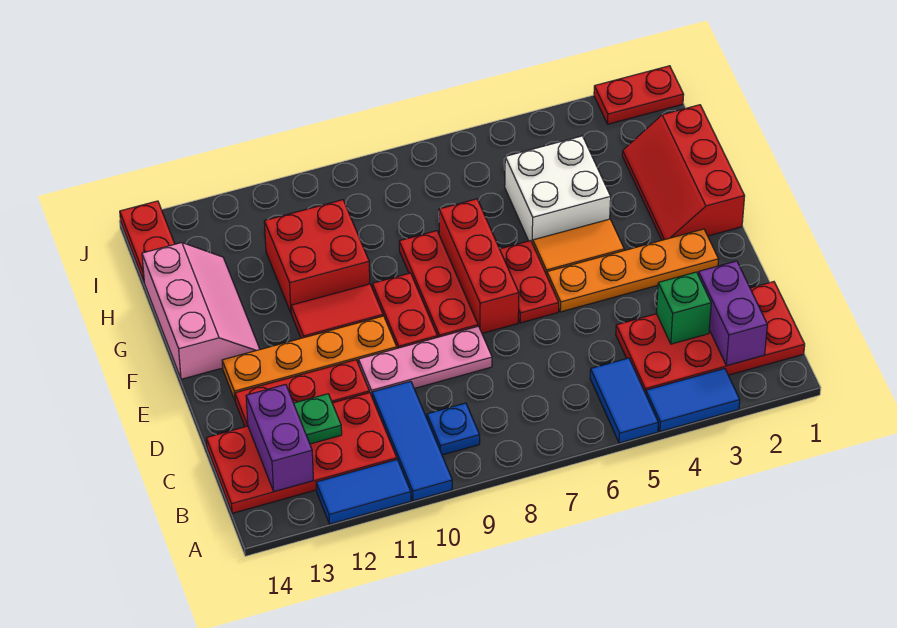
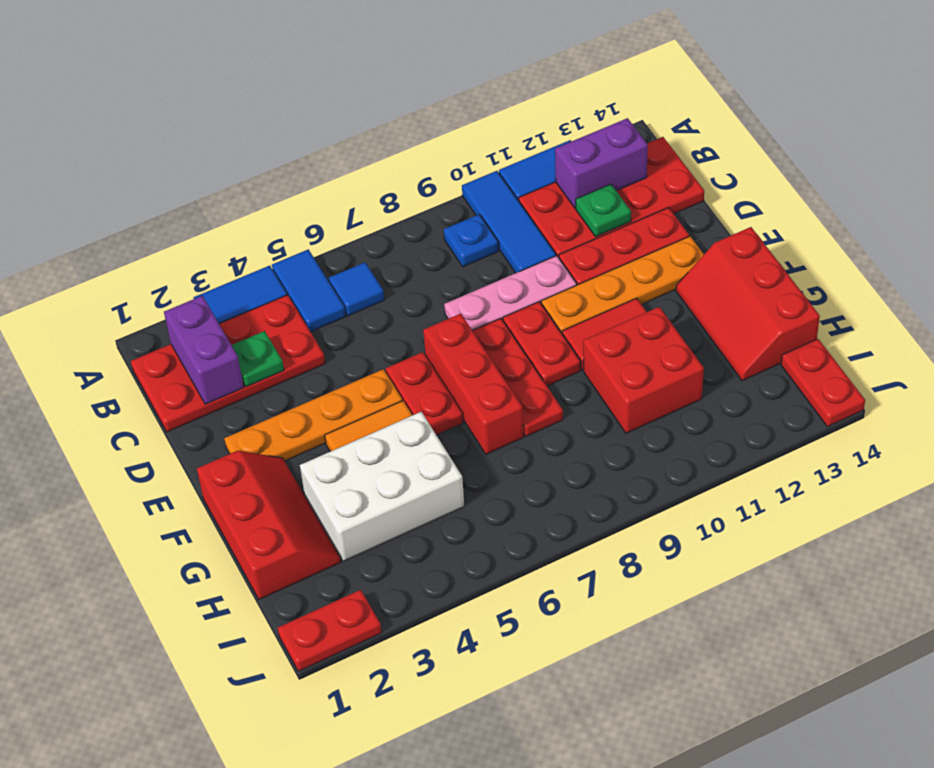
none -> blue 1x1 tile [329,262,384,316]
purple 1x2 brick [246,384,313,492] -> purple 1x2 brick turned to [555,118,648,208]
green 1x1 brick [656,272,711,344] -> green 1x1 plate [232,331,284,387]
pink 2x3 slope [142,243,260,379] -> red 2x3 slope [676,227,820,381]
white 2x2 brick [505,136,611,244] -> white 2x3 brick [300,412,464,561]

